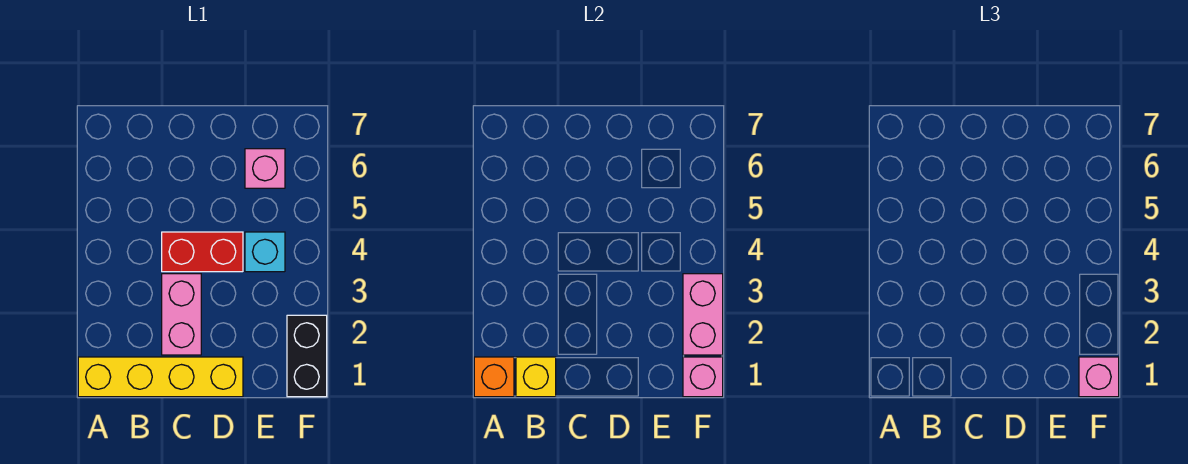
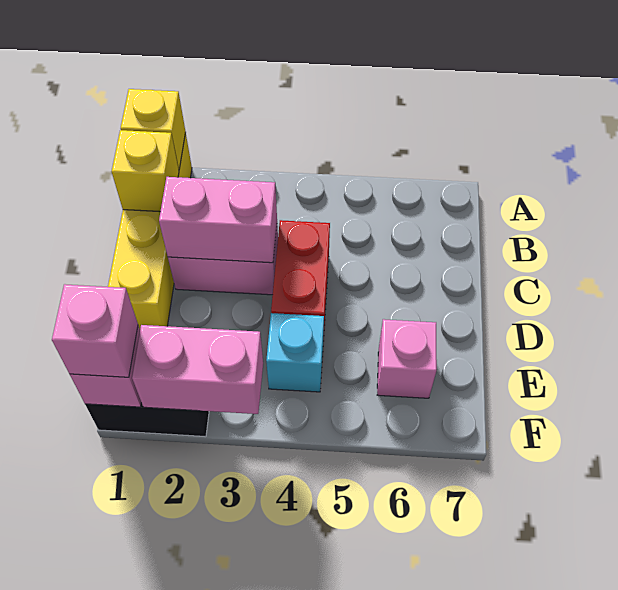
orange 1x1 brick [474,357,514,397] -> yellow 1x1 brick [121,89,186,169]
none -> pink 1x2 brick [159,177,277,263]

